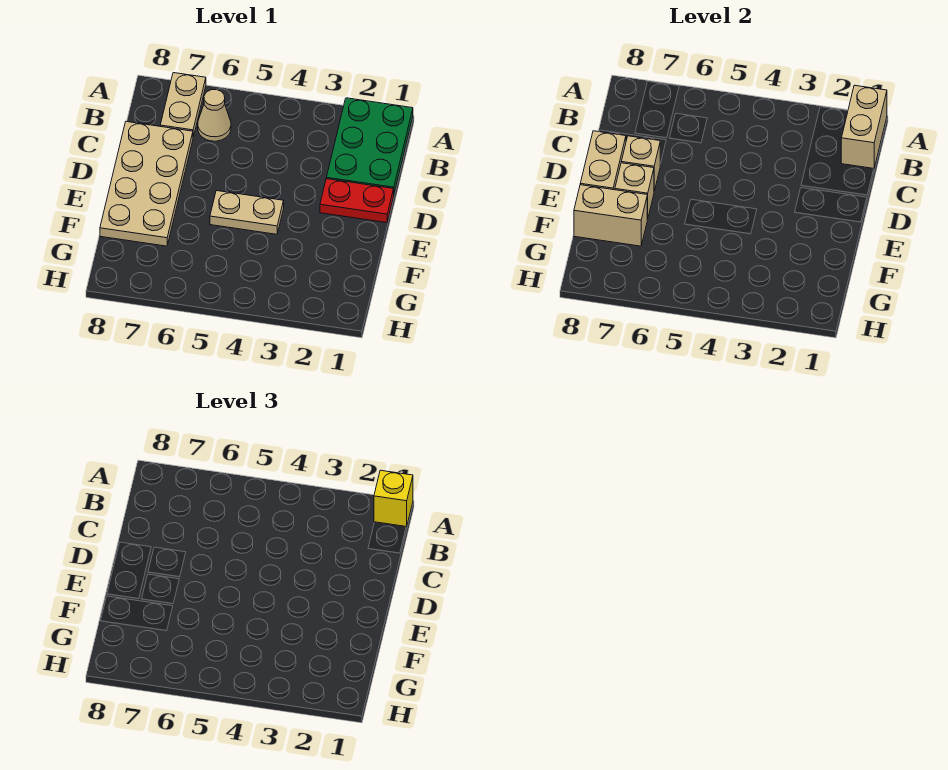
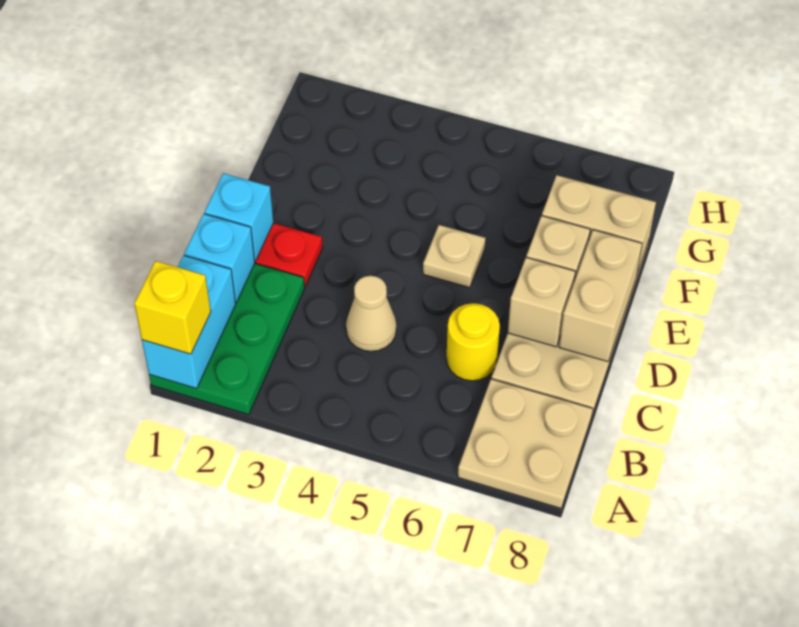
tan 1x2 brick [841,85,887,168] -> cyan 1x2 brick [142,255,236,389]
tan 1x2 plate [160,73,206,137] -> tan 2x2 plate [458,379,593,508]
tan 1x1 cone [198,90,231,141] -> tan 1x1 cone moved to [346,276,396,351]
none -> cyan 1x1 brick [184,214,255,302]
none -> yellow 1x1 round brick [446,303,500,381]
none -> cyan 1x1 brick [204,173,273,261]
tan 1x2 plate [210,191,284,234] -> tan 1x1 plate [423,225,485,288]

